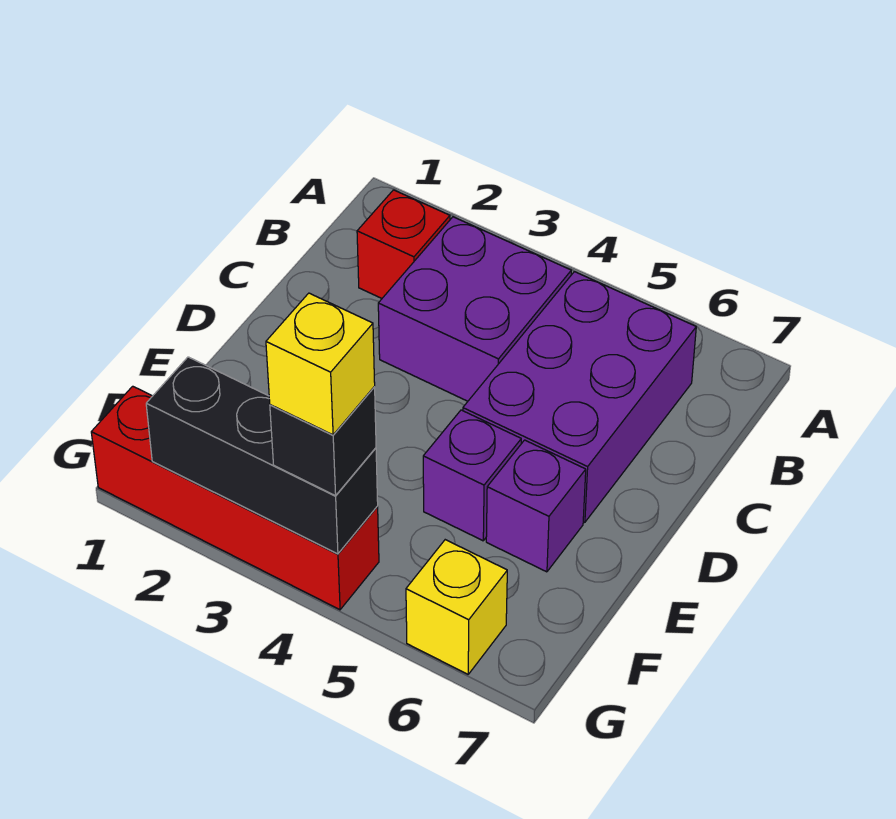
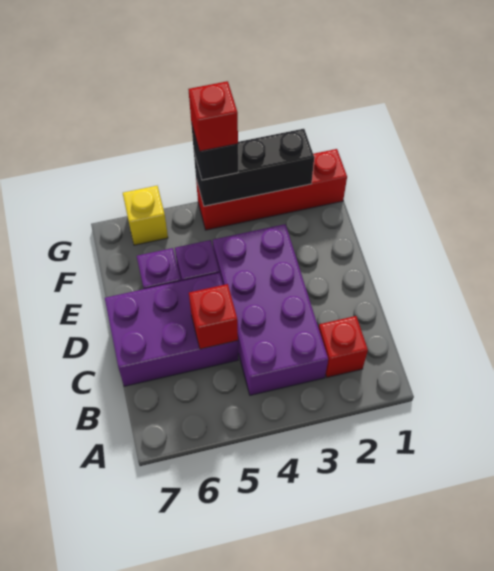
purple 2x2 brick [378,217,571,401] -> purple 2x4 brick [213,224,328,395]
purple 2x3 brick [463,272,696,522] -> purple 2x3 brick turned to [105,273,238,386]
none -> red 1x1 brick [189,284,238,349]
yellow 1x1 brick [266,293,375,435] -> red 1x1 brick [188,81,238,151]

